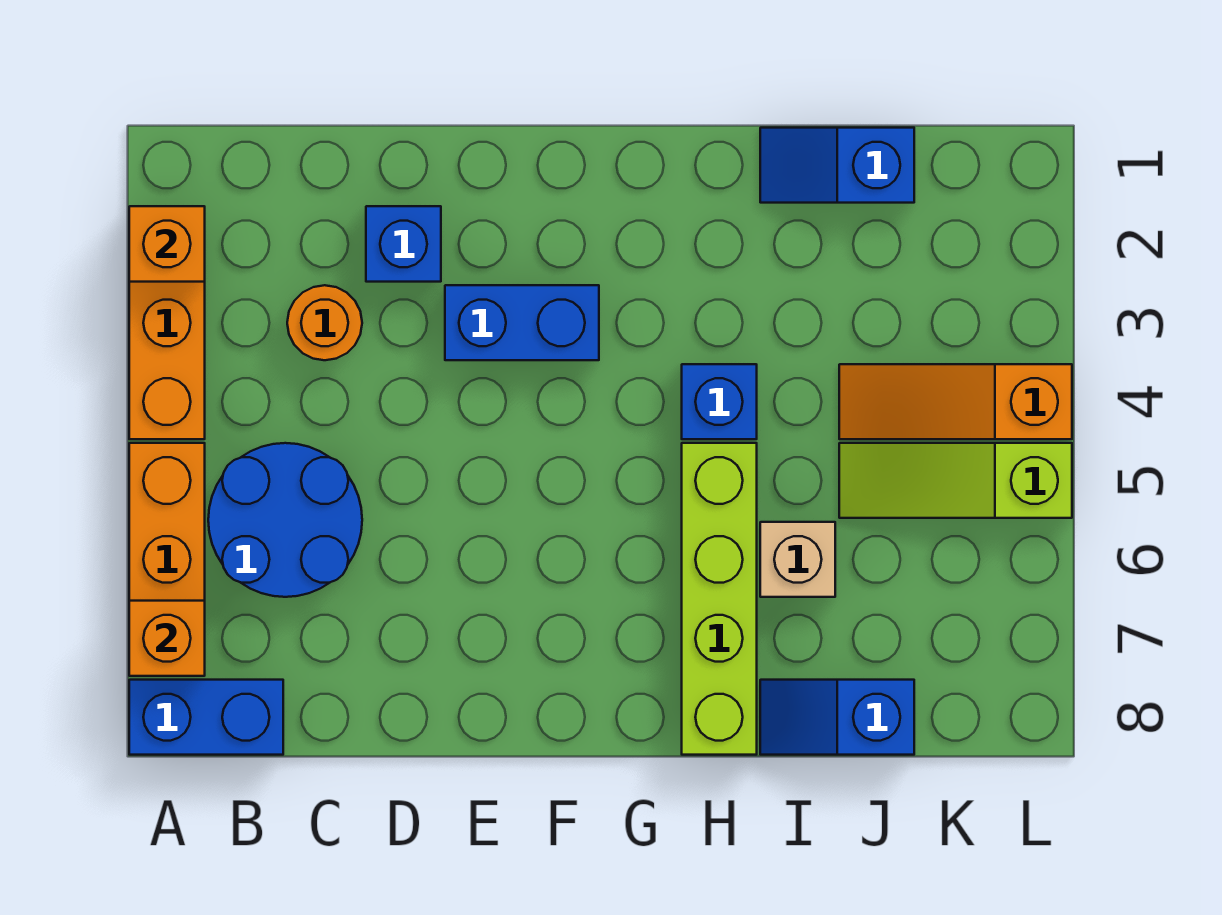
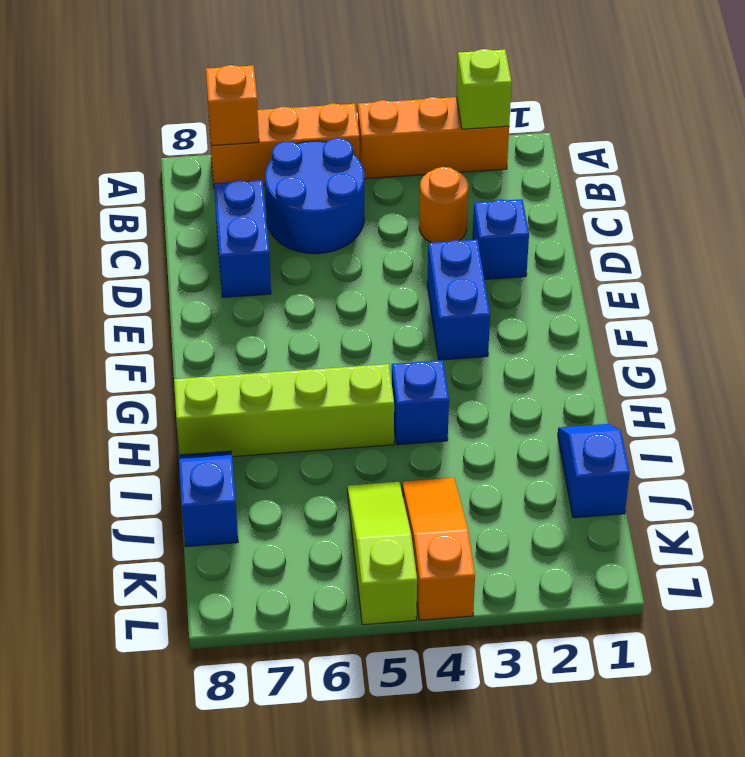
orange 1x1 brick [129,206,205,282] -> lime 1x1 brick [456,49,512,129]
blue 1x2 brick [129,680,283,755] -> blue 1x2 brick moved to [214,180,271,298]
tan 1x1 brick [760,522,835,597] -> none

